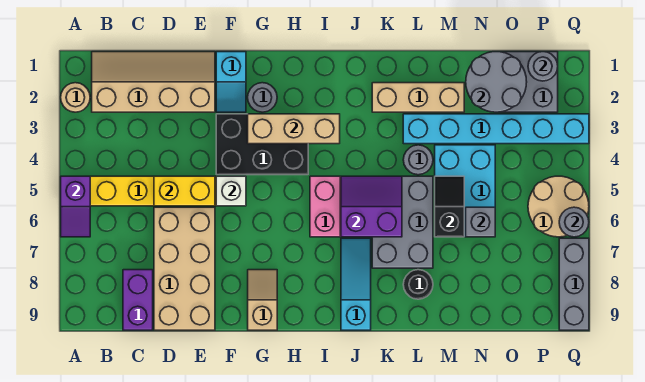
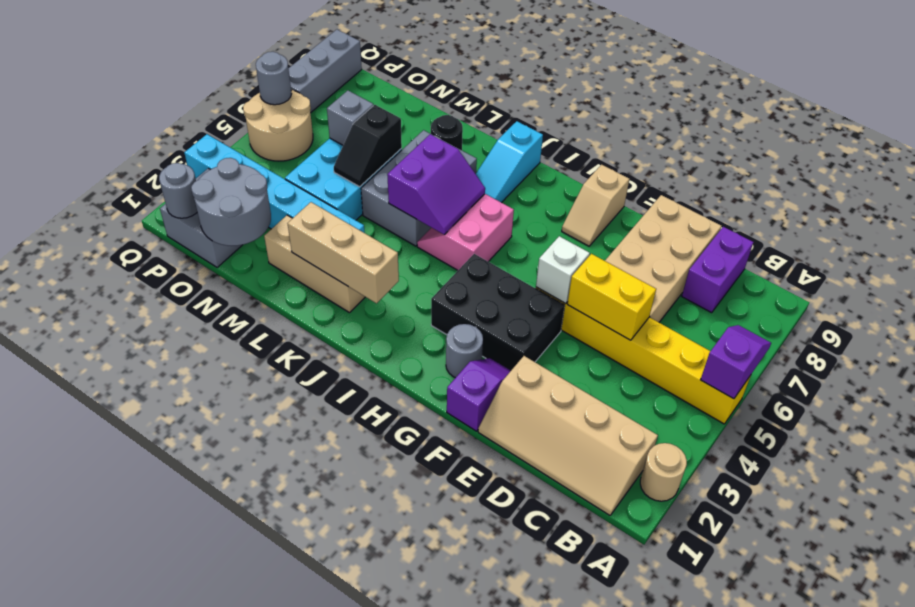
cyan 1x2 slope [216,52,246,112] -> purple 1x2 slope [447,358,511,431]
tan 1x3 brick [248,114,340,144] -> tan 1x3 brick moved to [287,202,399,303]
purple 2x2 slope [341,176,402,237] -> purple 2x2 slope turned to [387,134,485,234]
grey 1x1 round brick [403,145,433,175] -> none

